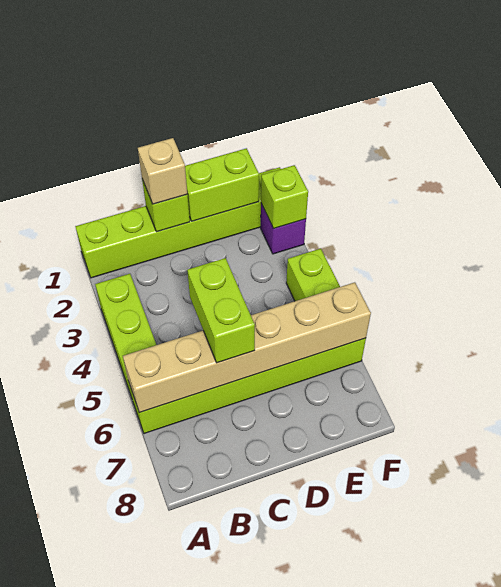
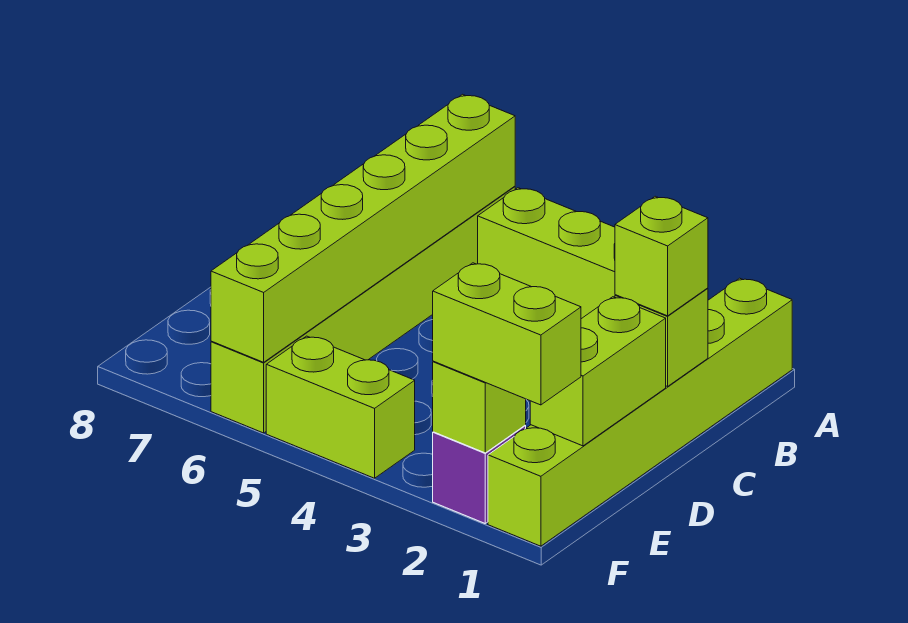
tan 1x6 brick [123,282,371,413] -> lime 1x6 brick [211,94,515,362]
tan 1x1 brick [138,138,187,204] -> lime 1x1 brick [615,196,708,316]
lime 1x2 brick [187,258,255,363] -> lime 1x2 brick moved to [433,263,581,405]

